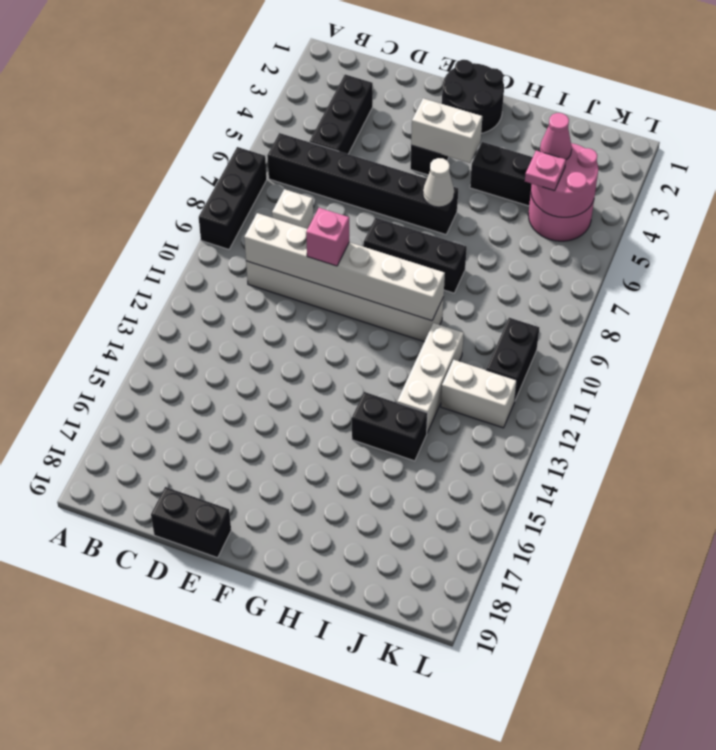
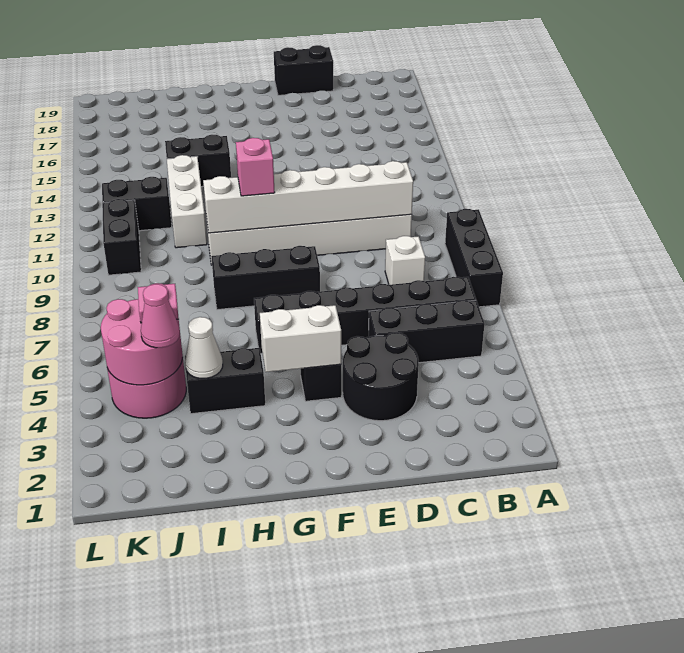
black 1x3 brick [310,74,373,154] -> black 1x3 brick turned to [369,300,485,363]
pink 1x1 brick [306,208,349,266] -> pink 1x1 brick moved to [236,138,275,196]
black 2x2 round brick [442,60,504,133] -> black 2x2 round brick moved to [343,332,419,421]
white 1x1 cone [423,158,454,207] -> white 1x1 cone moved to [185,317,223,379]
white 1x2 brick [441,360,517,428] -> black 1x2 brick [102,177,172,231]

